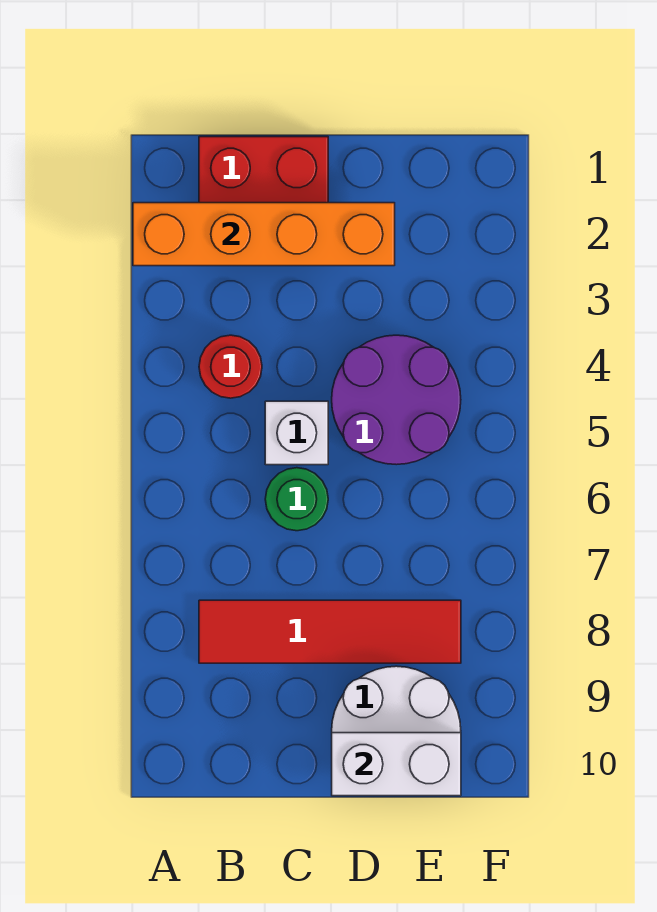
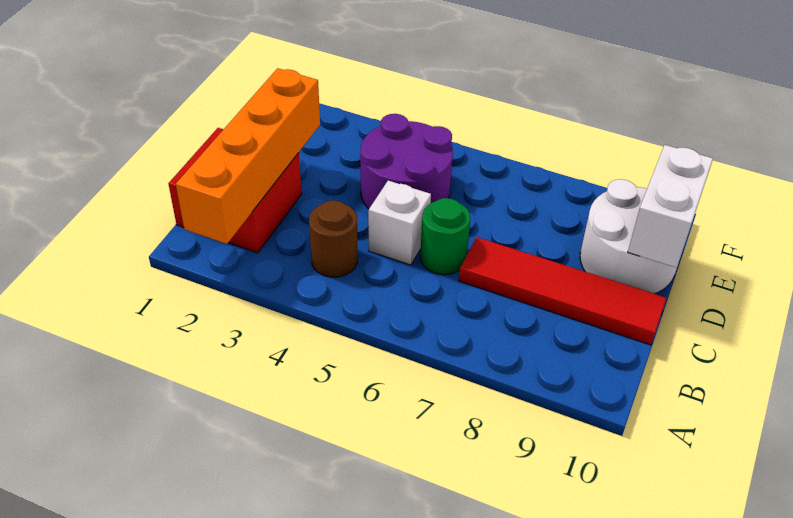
red 1x1 round brick [199,335,262,398] -> brown 1x1 round brick [309,201,358,277]
red 1x4 tile [199,600,461,663] -> red 1x4 tile turned to [459,237,667,345]

